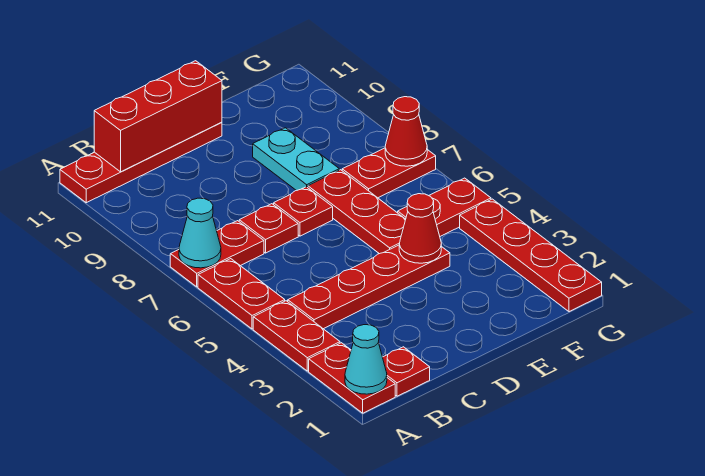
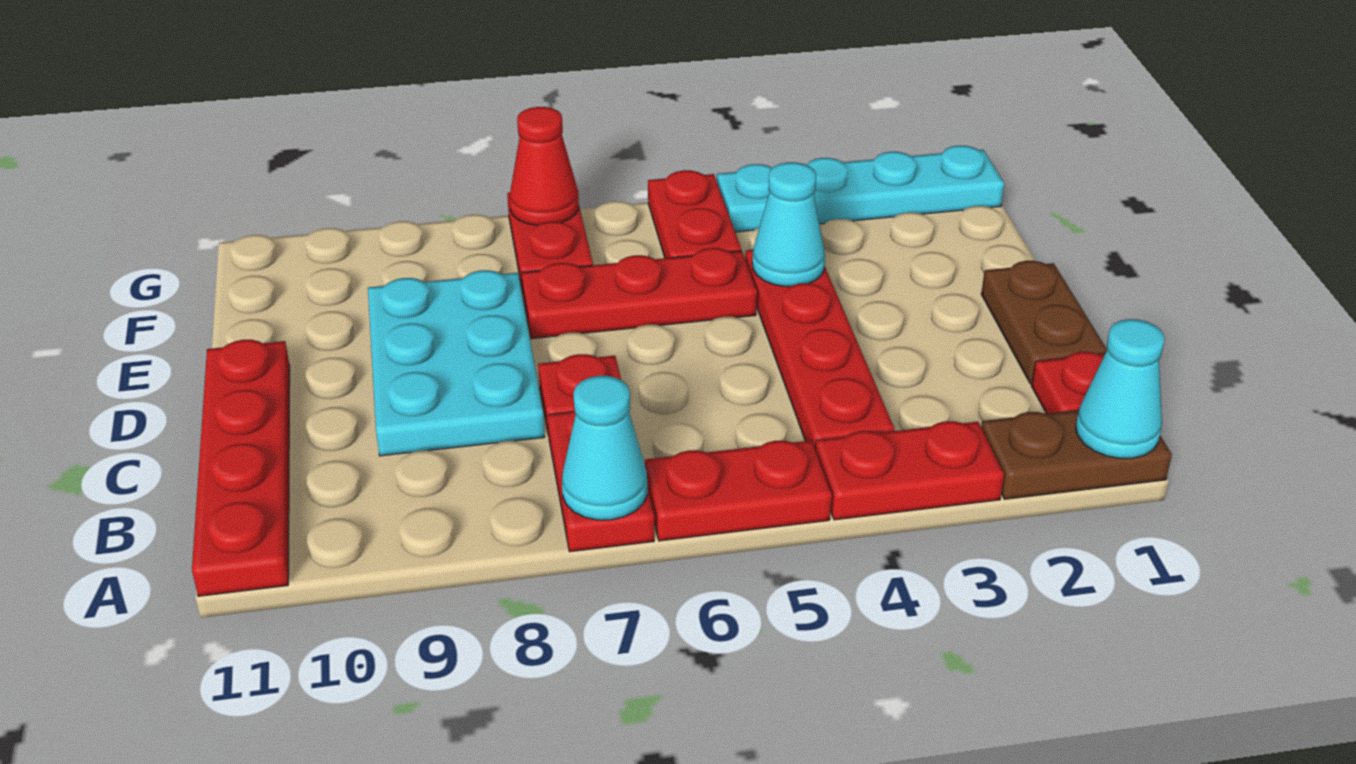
red 1x2 plate [309,343,395,413] -> brown 1x2 plate [981,410,1172,499]
red 1x3 brick [94,61,222,172] -> none
none -> brown 1x2 plate [981,261,1107,384]
red 1x1 plate [274,187,333,236] -> none
red 1x1 cone [399,194,441,263] -> cyan 1x1 cone [752,162,825,286]
cyan 1x2 plate [253,128,339,191] -> cyan 2x3 plate [368,270,545,456]
red 1x4 plate [460,199,602,312] -> cyan 1x4 plate [717,146,1004,232]

